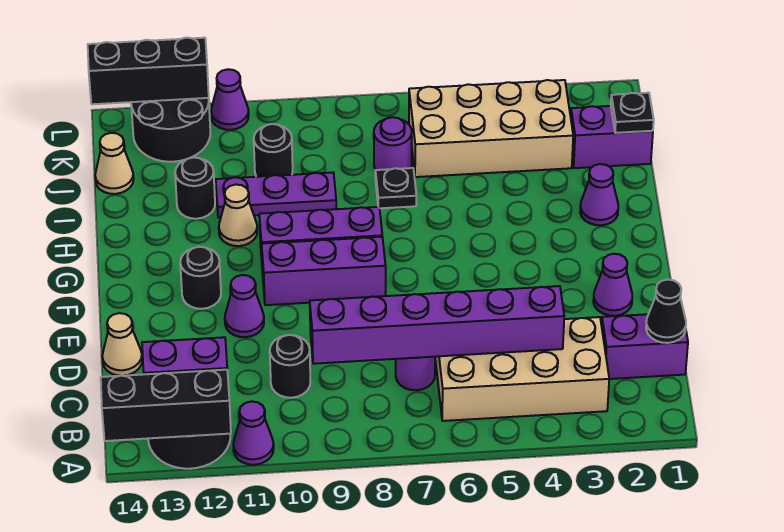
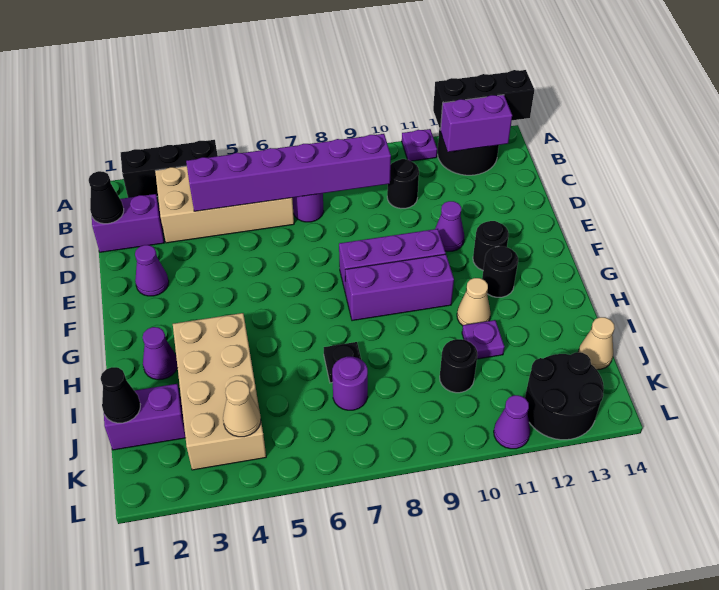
purple 1x1 cone [233,401,274,465] -> purple 1x1 plate [402,129,437,161]
tan 1x1 cone [102,313,142,376] -> tan 1x1 cone moved to [223,381,261,437]
purple 1x3 plate [216,172,336,217] -> purple 1x1 plate [462,320,504,359]
black 1x1 round brick [175,157,215,219] -> black 1x1 round brick moved to [482,246,518,297]
black 1x1 plate [611,93,654,133] -> black 1x1 cone [101,367,140,423]
tan 2x4 brick [409,80,573,177] -> tan 2x4 brick turned to [173,313,266,470]
black 1x3 brick [88,38,209,104] -> black 1x3 brick moved to [121,140,218,198]

